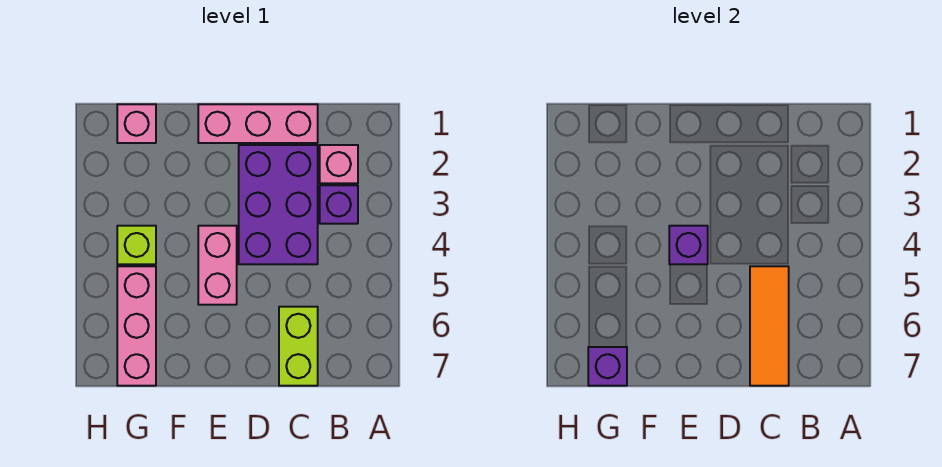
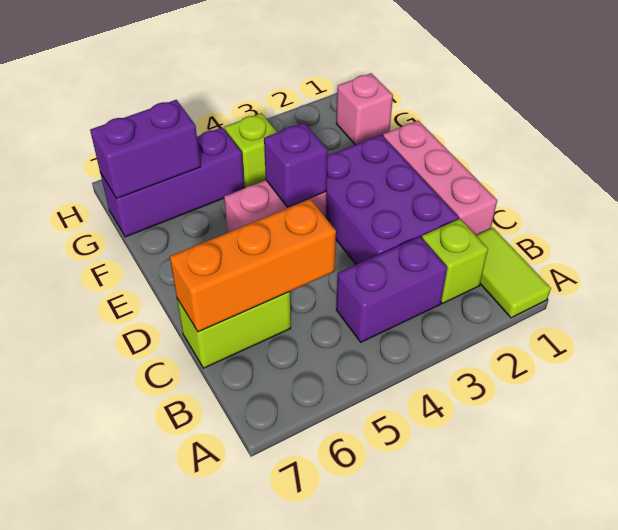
none -> lime 1x2 tile [476,228,551,318]
pink 1x1 brick [320,145,358,183] -> lime 1x1 brick [422,219,488,303]
purple 1x1 brick [320,185,358,224] -> purple 1x2 brick [336,237,447,342]
purple 2x3 brick [239,145,318,264] -> purple 2x3 brick turned to [326,135,459,265]
orange 1x3 tile [750,266,789,386] -> orange 1x3 brick [170,199,336,332]
pink 1x3 brick [117,266,156,386] -> purple 1x3 brick [100,127,244,237]
purple 1x1 brick [588,347,627,386] -> purple 1x2 brick [90,100,201,199]

